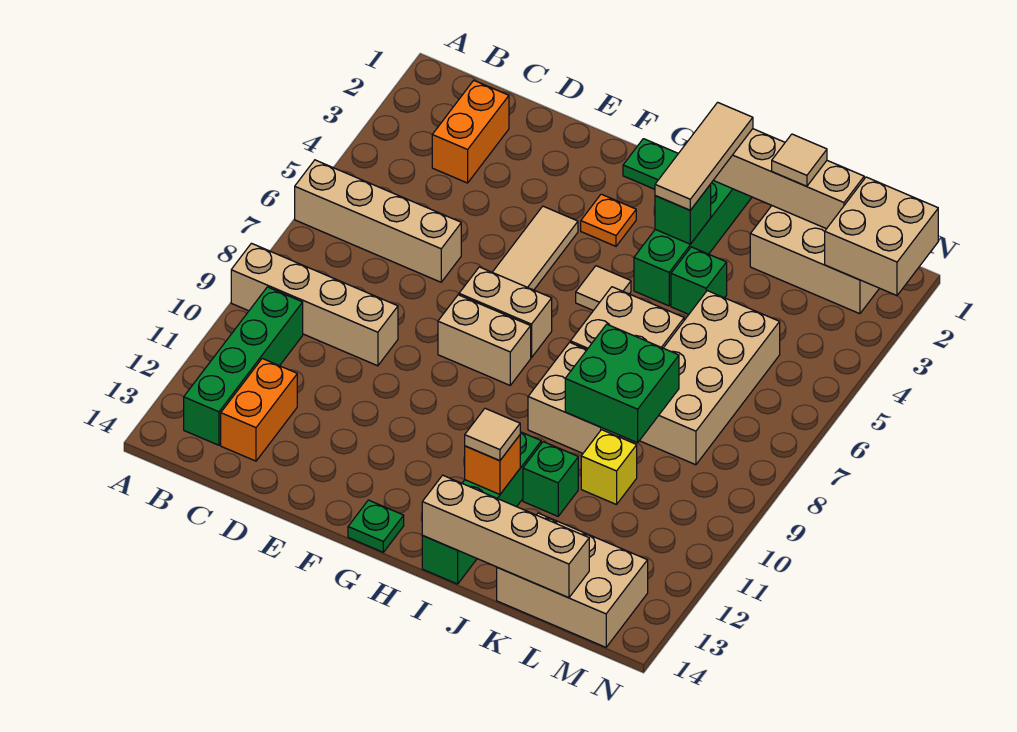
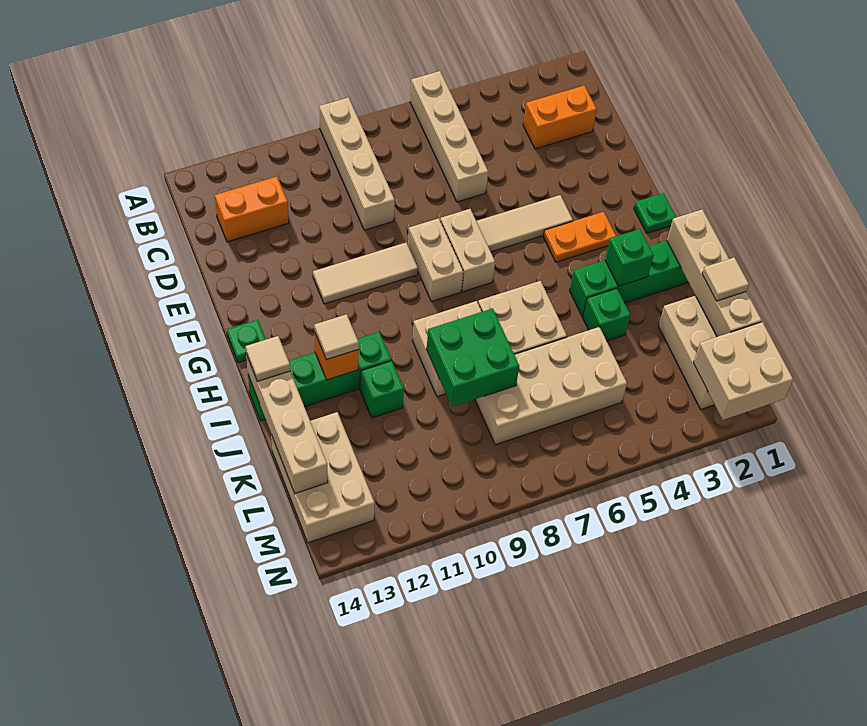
green 1x4 brick [184,287,303,445] -> none
orange 1x1 plate [581,194,636,246] -> orange 1x2 plate [543,212,616,262]
tan 1x1 tile [576,266,631,310] -> tan 1x1 tile moved to [246,336,290,382]
tan 1x3 tile [655,102,753,210] -> tan 1x3 tile moved to [313,243,418,304]
yellow 1x1 brick [581,430,637,505] -> none

